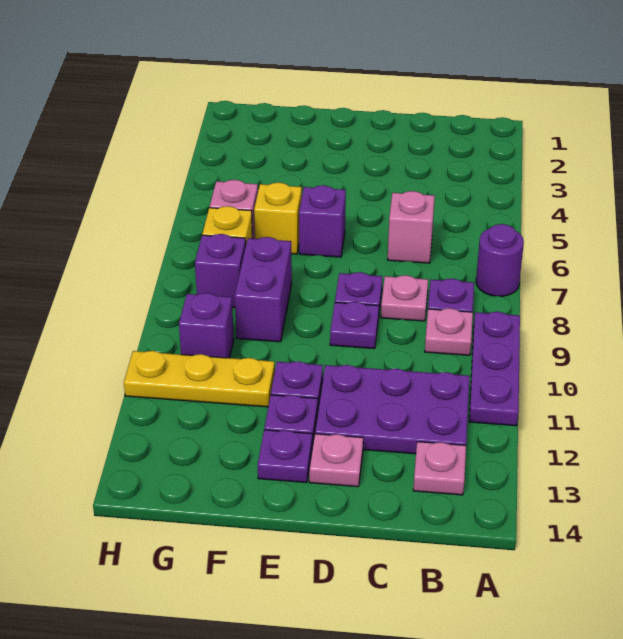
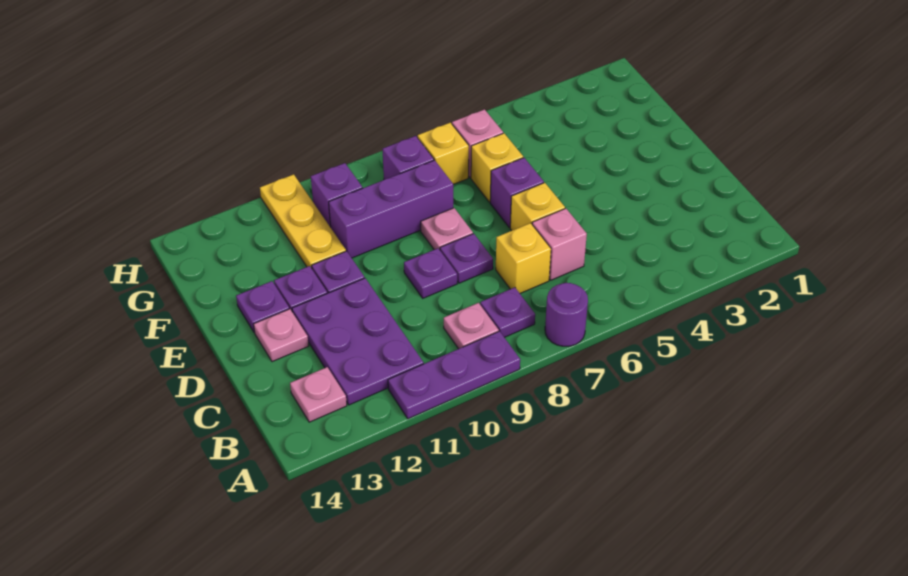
none -> yellow 1x1 brick [496,223,551,293]
pink 1x1 plate [381,275,428,321] -> pink 1x1 plate moved to [421,208,473,250]
none -> yellow 1x1 brick [510,183,565,231]
purple 1x2 brick [235,237,292,342] -> purple 1x3 brick [329,160,453,258]

